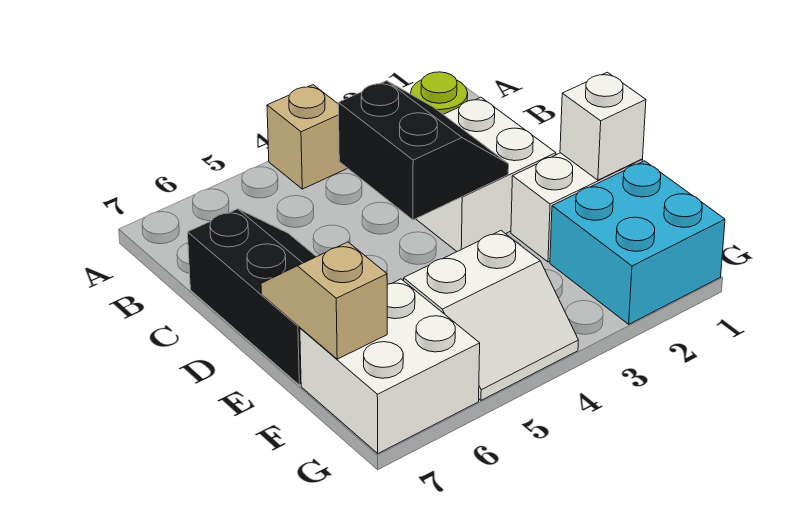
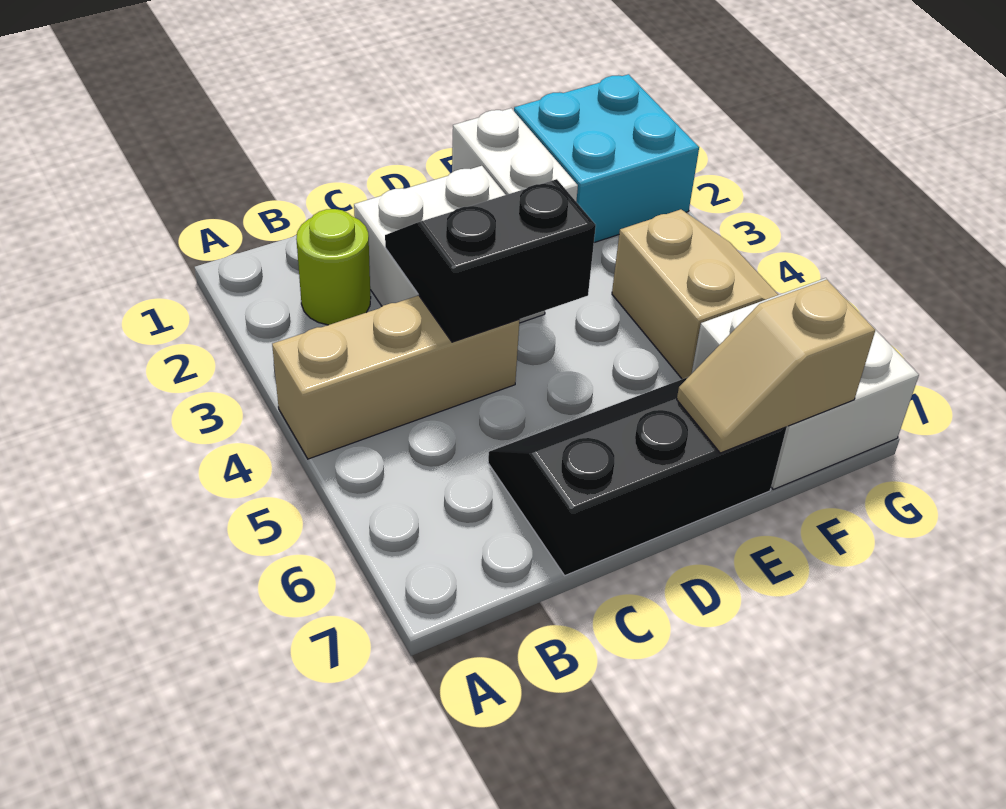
tan 1x1 brick [267,85,347,189] -> tan 1x3 brick [272,296,520,459]
white 1x1 brick [560,72,646,180] -> none
white 2x2 slope [404,231,578,400] -> tan 2x2 slope [612,209,778,379]

